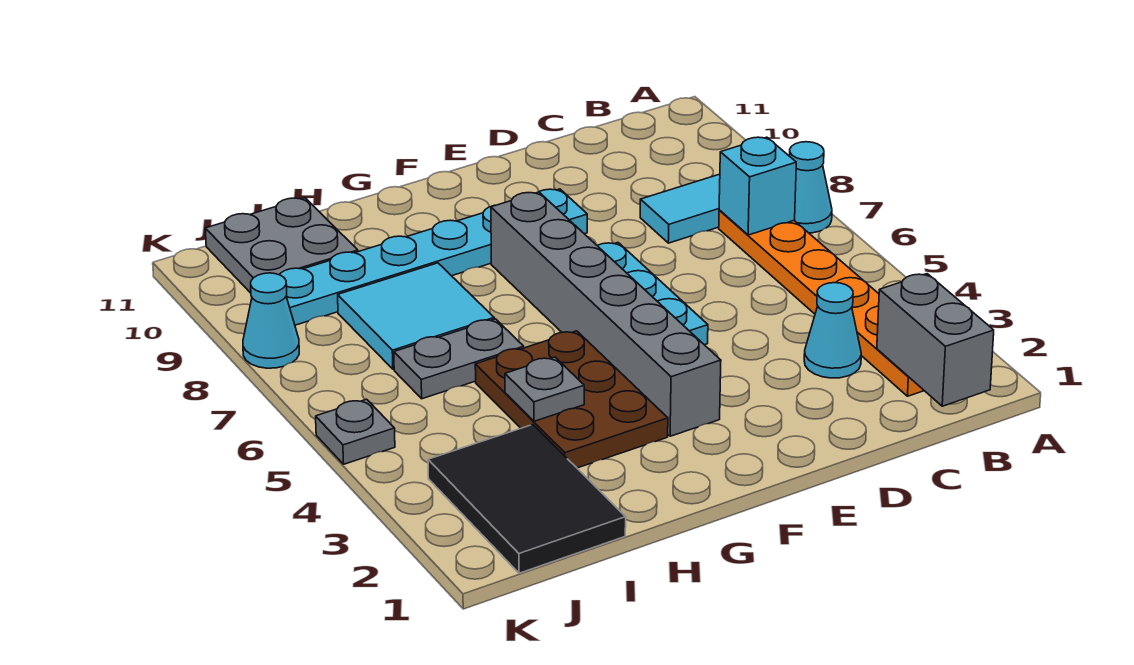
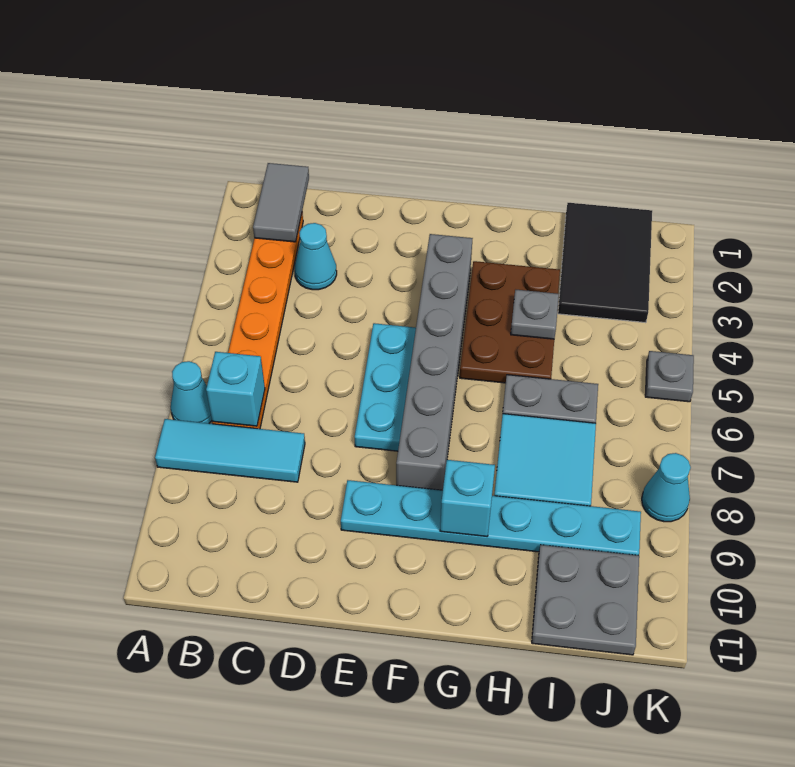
grey 1x2 brick [877,274,994,406] -> grey 1x2 tile [253,163,309,242]
none -> cyan 1x1 brick [440,460,495,537]

